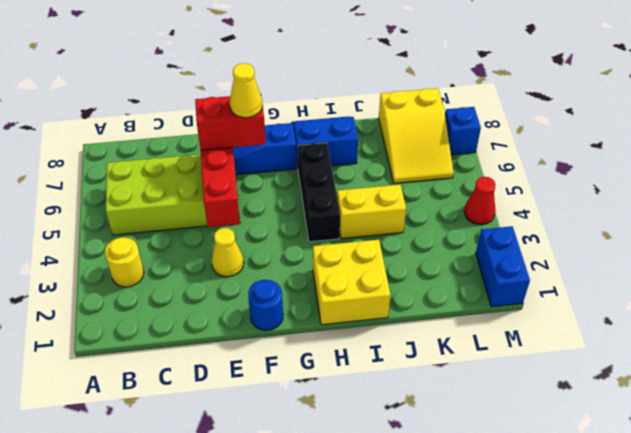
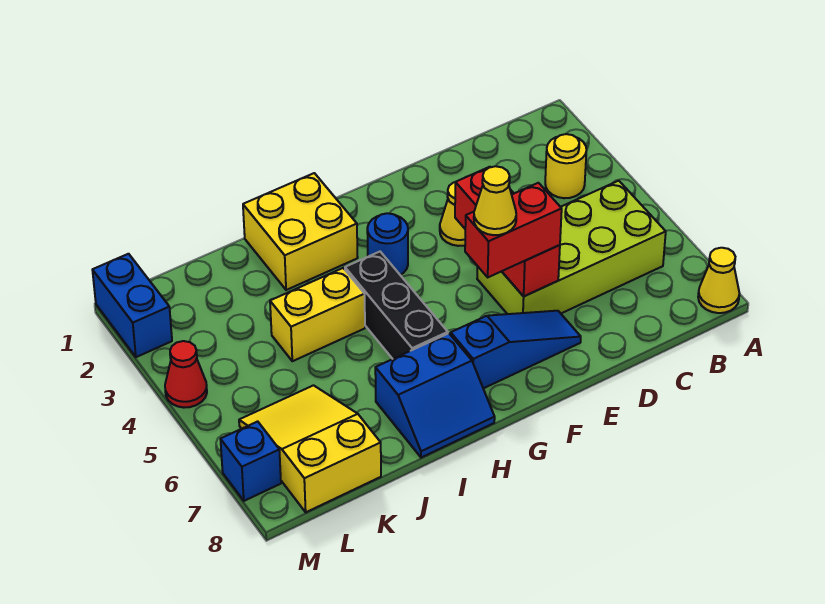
none -> yellow 1x1 cone [698,248,740,313]
blue 1x1 round brick [248,280,283,330] -> blue 1x1 round brick moved to [367,213,408,275]

